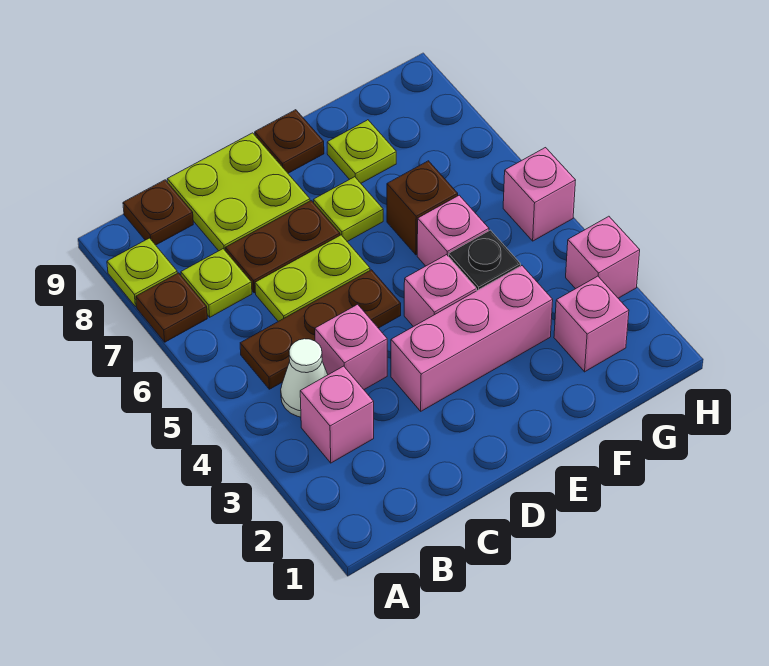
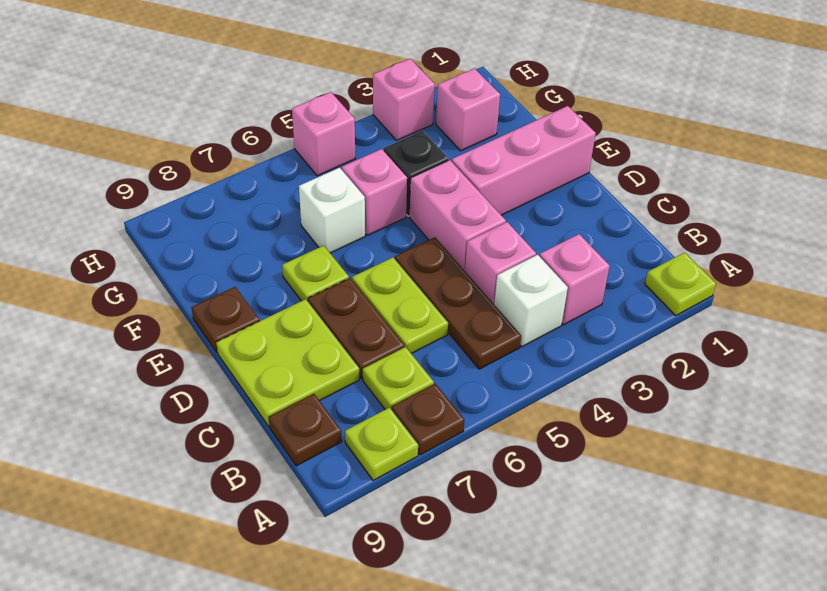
white 1x1 cone [281,339,328,417] -> white 1x1 brick [494,255,568,347]
pink 1x3 brick [391,266,553,411] -> pink 1x3 brick turned to [452,106,596,215]
pink 1x1 brick [404,255,477,327] -> pink 1x2 brick [409,160,506,271]
brown 1x1 brick [387,161,458,255] -> white 1x1 brick [299,168,365,253]
lime 1x1 plate [327,120,396,183] -> lime 1x1 plate moved to [645,252,716,316]

